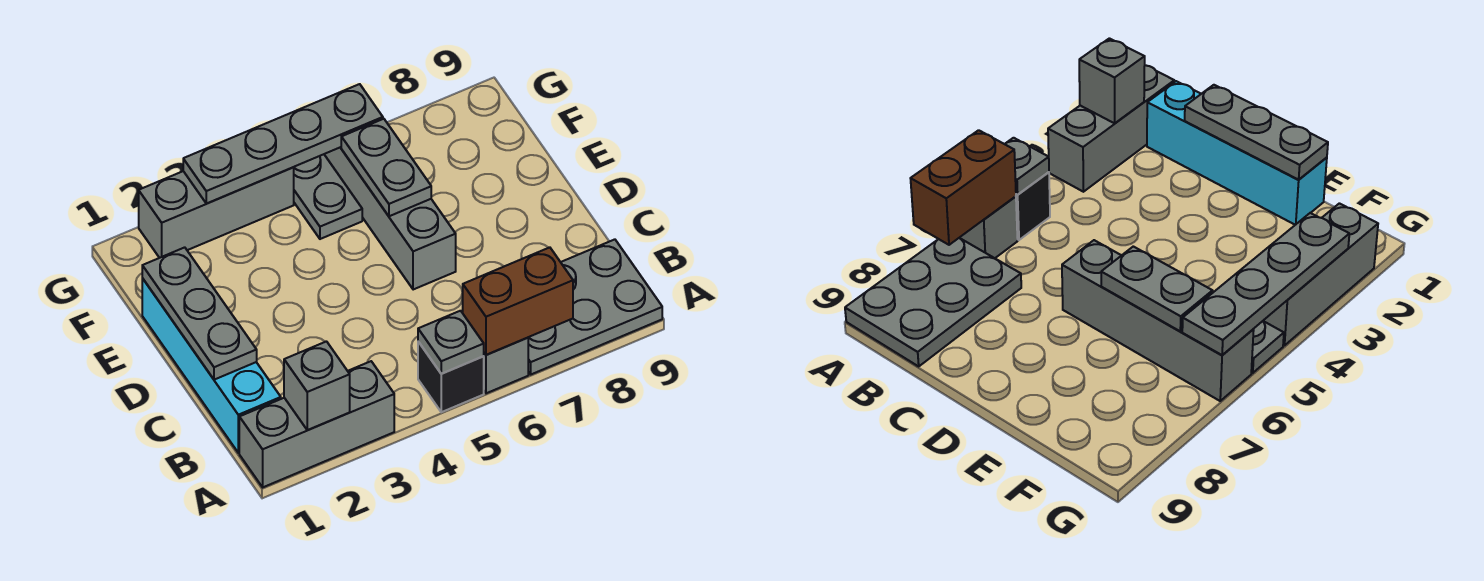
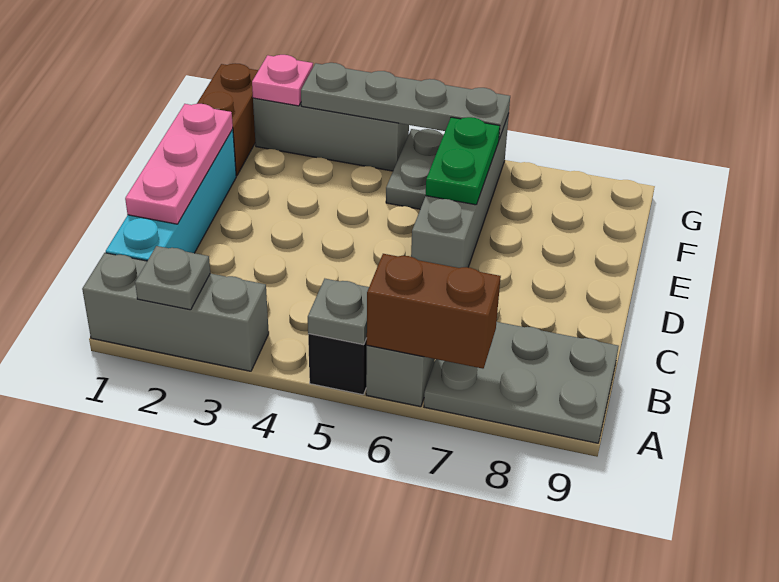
grey 1x1 brick [284,341,350,430] -> grey 1x1 plate [135,246,210,310]
grey 1x3 plate [142,247,257,380] -> pink 1x3 plate [125,104,233,224]
grey 1x2 plate [341,119,431,216] -> green 1x2 plate [426,117,500,205]
none -> brown 1x2 brick [197,63,258,176]
none -> pink 1x1 plate [252,55,313,106]

